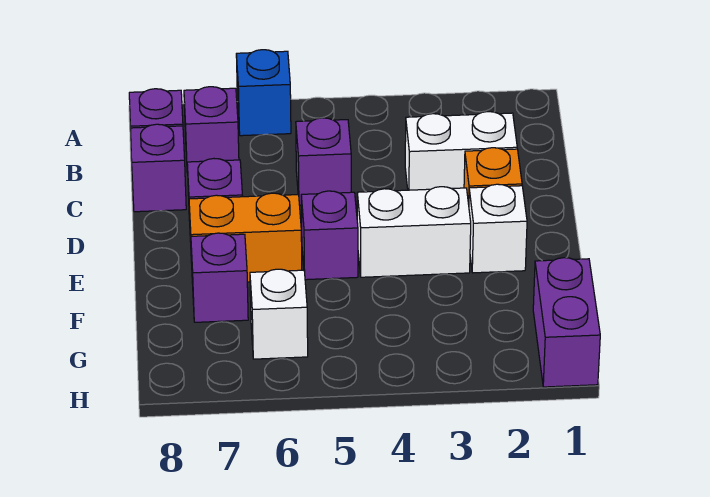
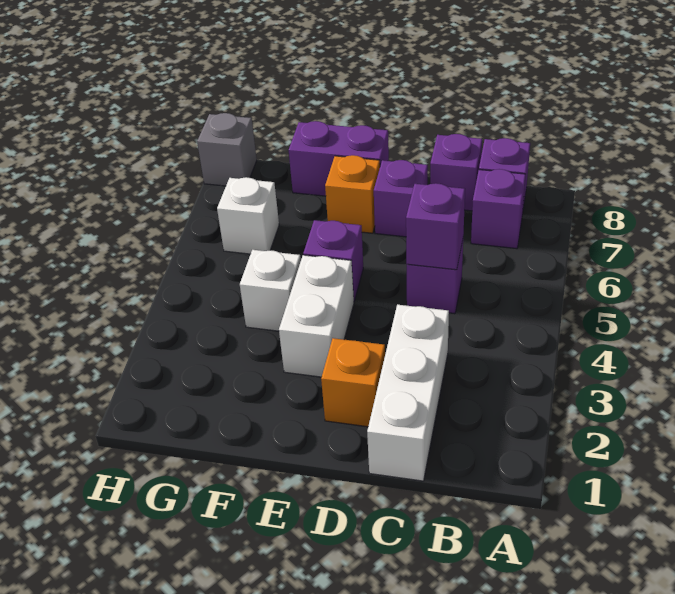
blue 1x1 brick [236,50,291,136] -> none
white 1x2 brick [405,112,517,190] -> white 1x3 brick [367,305,449,481]
white 1x1 brick [469,184,527,273] -> white 1x1 brick moved to [240,250,301,331]
orange 1x2 brick [189,193,302,282] -> orange 1x1 brick [325,155,380,233]
purple 1x1 brick [191,233,248,322] -> purple 1x1 brick moved to [406,183,465,270]
purple 1x2 brick [533,258,600,387] -> purple 1x2 brick moved to [289,121,389,196]
none -> grey 1x1 brick [197,113,257,186]

